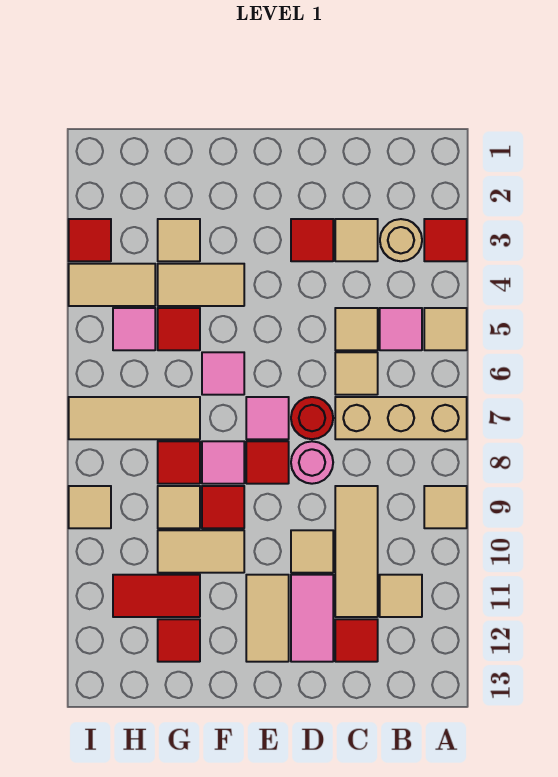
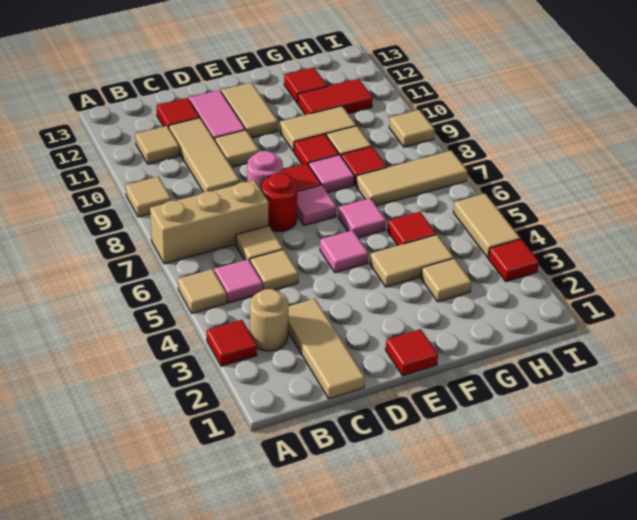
tan 1x1 tile [335,219,378,261] -> tan 1x3 tile [288,299,365,399]
red 1x1 tile [291,219,333,261] -> red 1x1 tile moved to [386,329,438,376]
tan 1x2 tile [69,264,155,306] -> tan 1x2 tile turned to [453,193,520,257]
pink 1x1 tile [113,308,155,350] -> pink 1x1 tile moved to [320,230,368,273]

